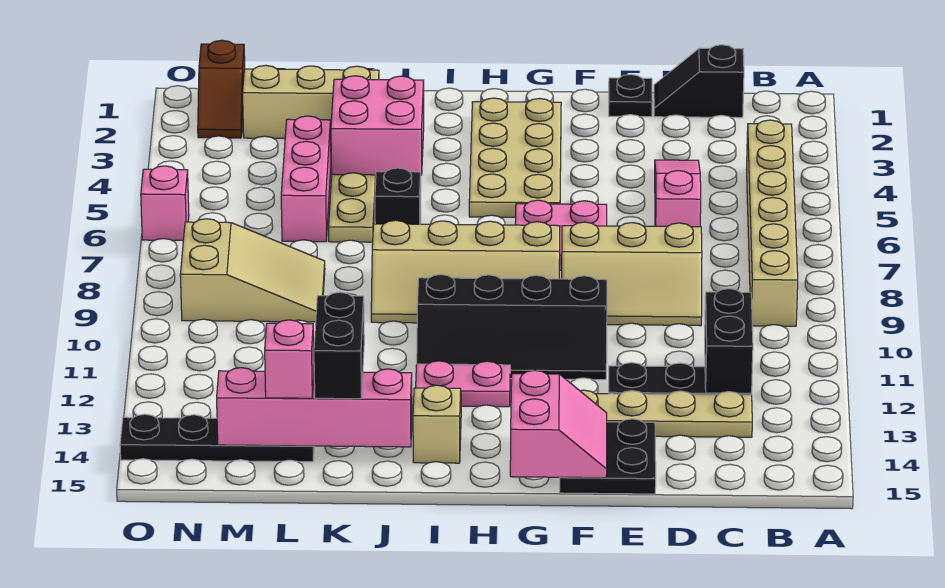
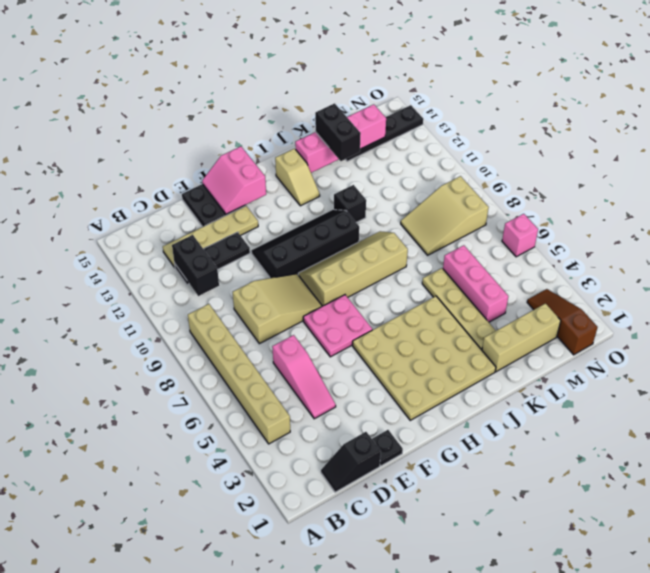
black 1x2 slope [654,45,744,118] -> black 1x2 slope turned to [321,432,381,492]
tan 2x3 slope [562,222,702,326] -> tan 2x3 slope turned to [233,274,322,344]
tan 2x4 plate [469,98,561,217] -> tan 4x4 plate [353,296,496,420]
pink 1x2 plate [416,361,510,407] -> none
pink 2x2 brick [331,76,424,175] -> none
black 1x1 brick [375,168,421,224] -> black 1x1 brick moved to [334,185,366,222]
pink 1x1 brick [265,320,314,398] -> none
brown 1x2 slope [198,40,245,138] -> brown 1x3 slope [527,289,598,355]

